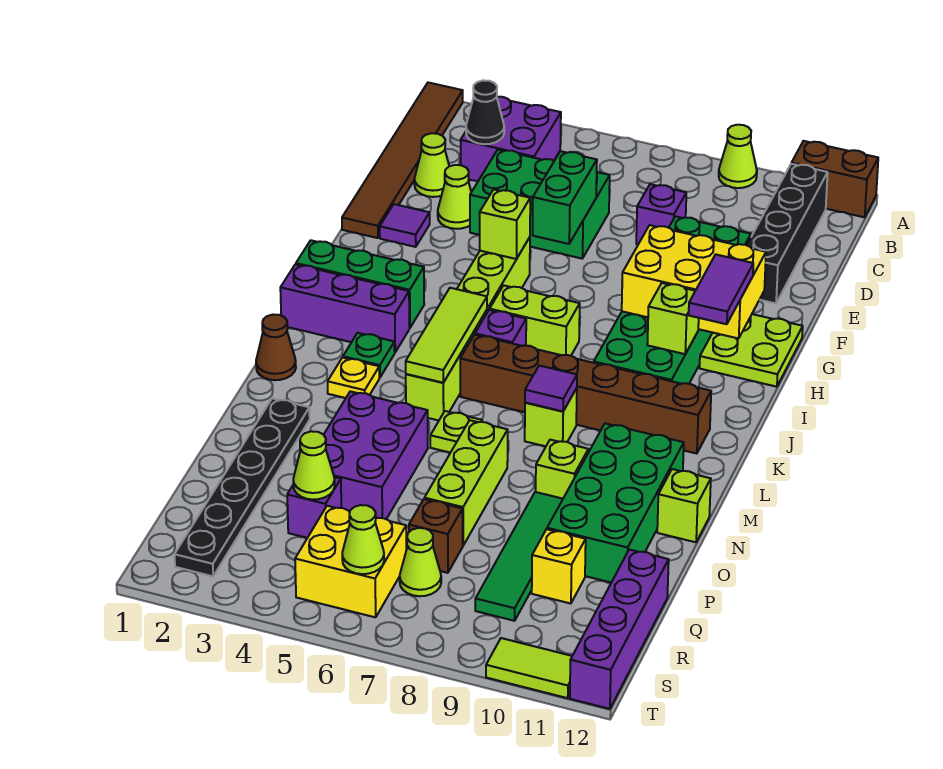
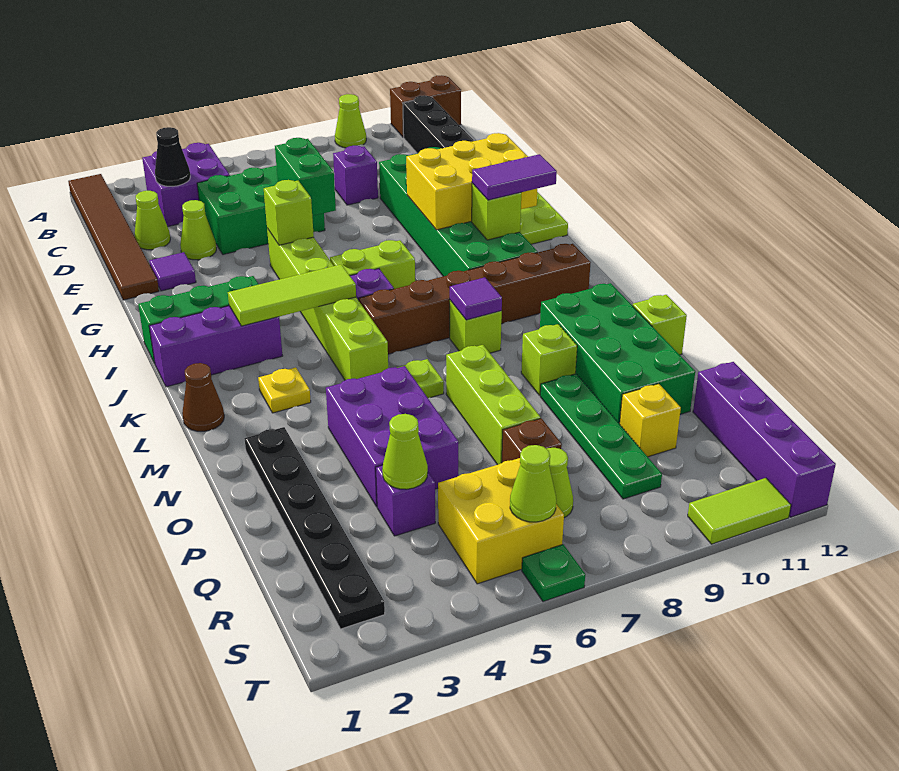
purple 1x2 tile [689,254,753,324] -> purple 1x2 tile turned to [472,154,557,200]
lime 1x3 tile [406,288,487,383] -> lime 1x3 tile turned to [228,264,356,326]
green 1x1 plate [343,333,395,377] -> green 1x1 plate moved to [522,544,585,602]
green 1x4 tile [475,492,563,621] -> green 1x4 plate [540,374,662,499]

